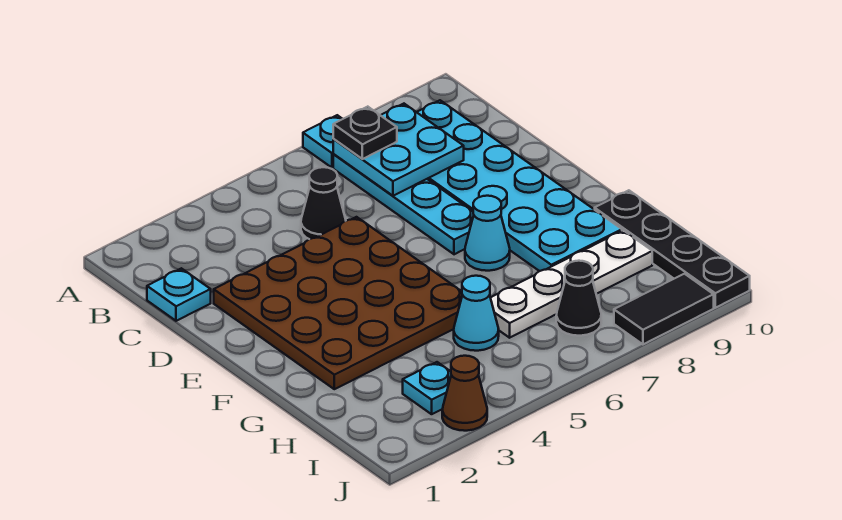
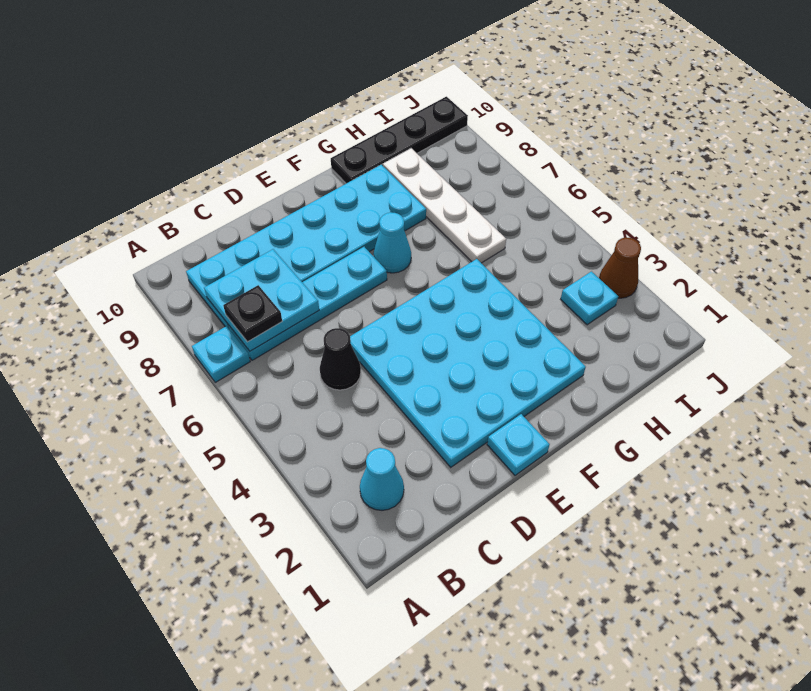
cyan 1x1 plate [147,268,211,321] -> cyan 1x1 plate moved to [487,414,550,475]
brown 4x4 plate [214,217,462,389] -> cyan 4x4 plate [350,259,586,467]
cyan 1x1 cone [454,276,499,351] -> cyan 1x1 cone moved to [360,448,404,510]
black 1x1 cone [556,261,601,336] -> none
black 1x2 tile [614,274,714,344] -> none

